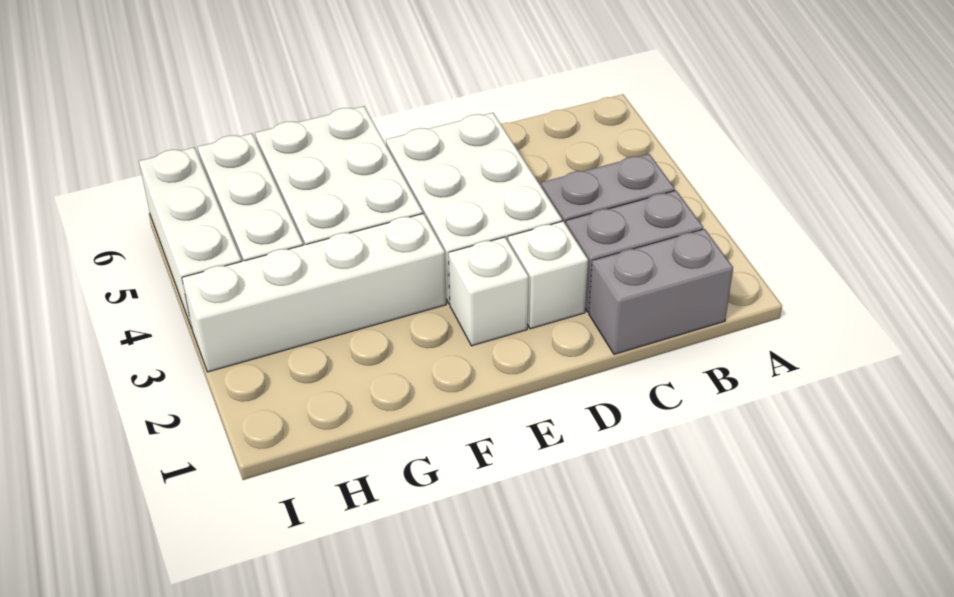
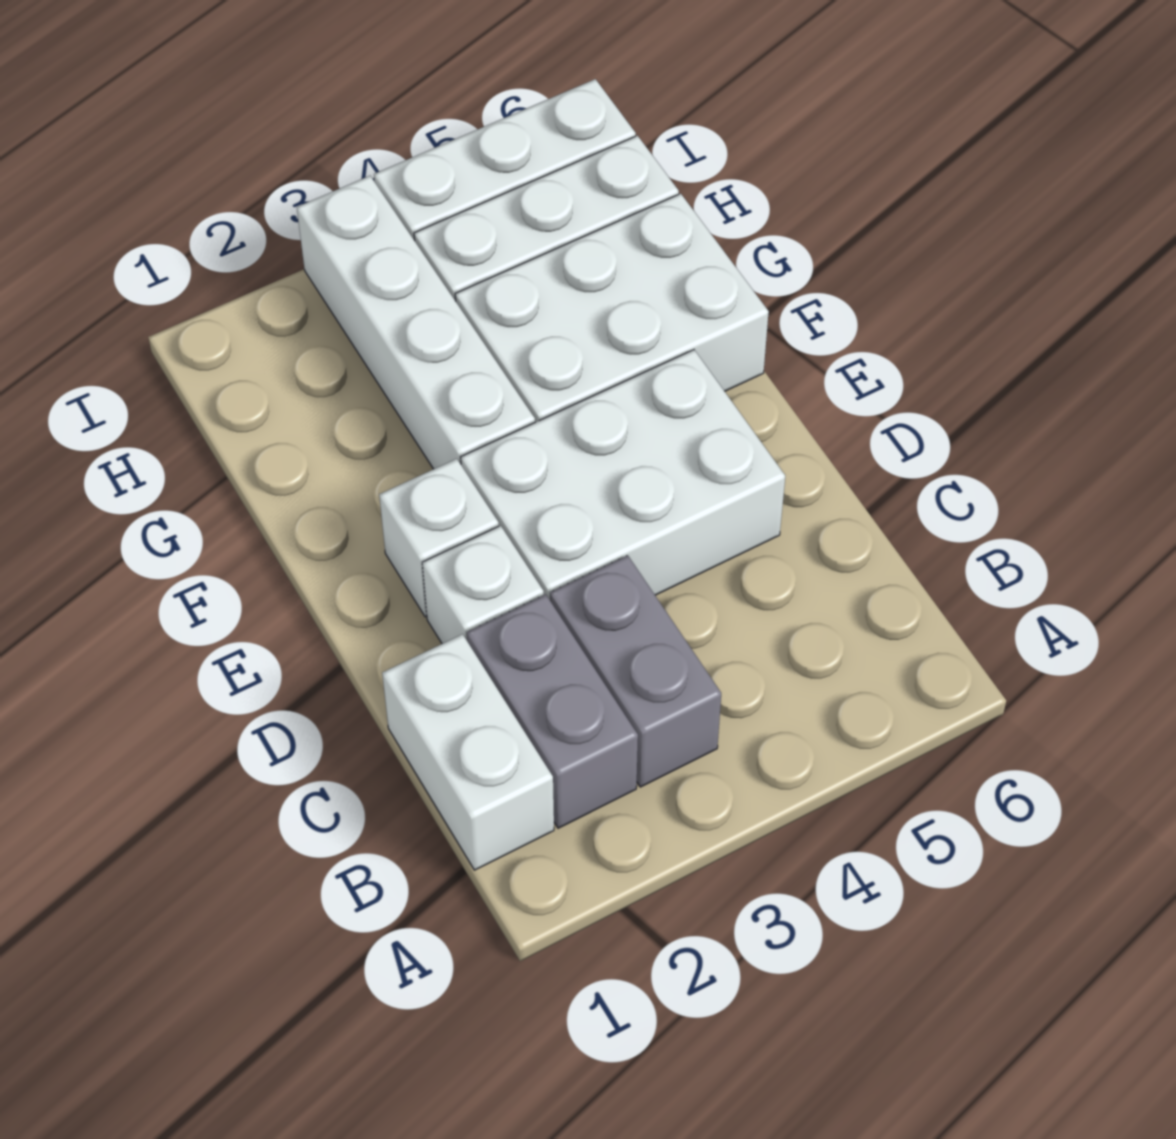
grey 1x2 brick [589,229,733,354] -> white 1x2 brick [382,634,554,870]

